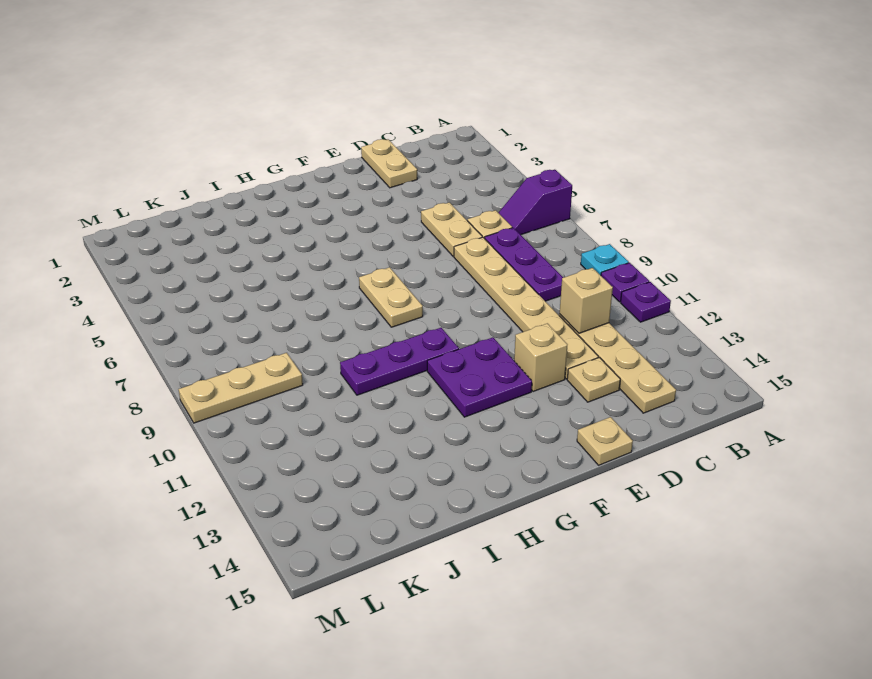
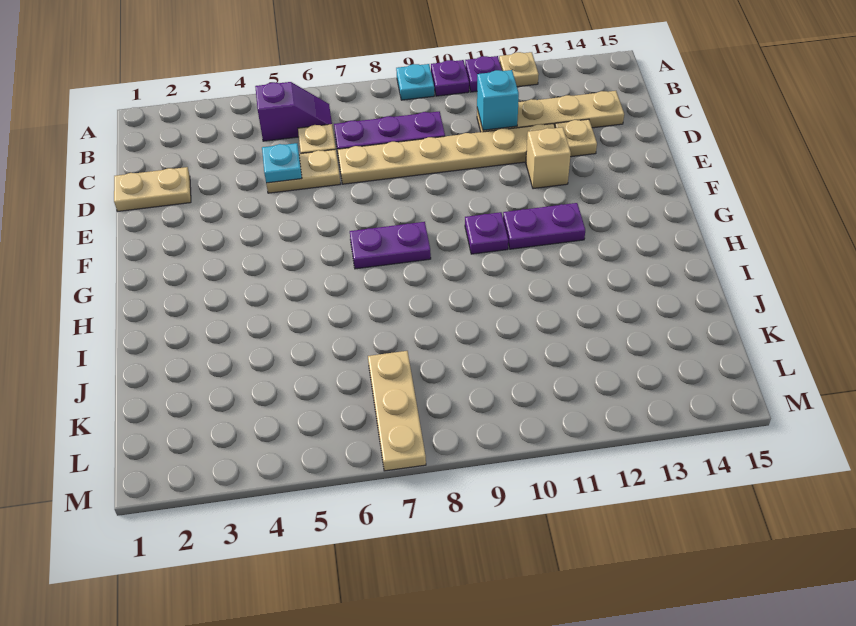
purple 1x2 slope [499,170,572,235] -> purple 1x2 slope turned to [255,82,332,141]
tan 1x1 brick [560,268,613,333] -> cyan 1x1 brick [477,70,519,130]
none -> cyan 1x1 plate [262,143,302,183]
tan 1x1 plate [577,417,633,465] -> tan 1x1 plate moved to [499,52,539,87]
purple 2x2 plate [427,337,532,417] -> purple 1x2 plate [503,203,585,249]
tan 1x2 plate [359,267,423,327] -> purple 1x2 plate [350,222,431,269]
purple 1x3 plate [340,328,459,395] -> purple 1x1 plate [465,212,508,254]
tan 1x3 plate [179,353,303,423] -> tan 1x3 plate moved to [368,351,426,471]

